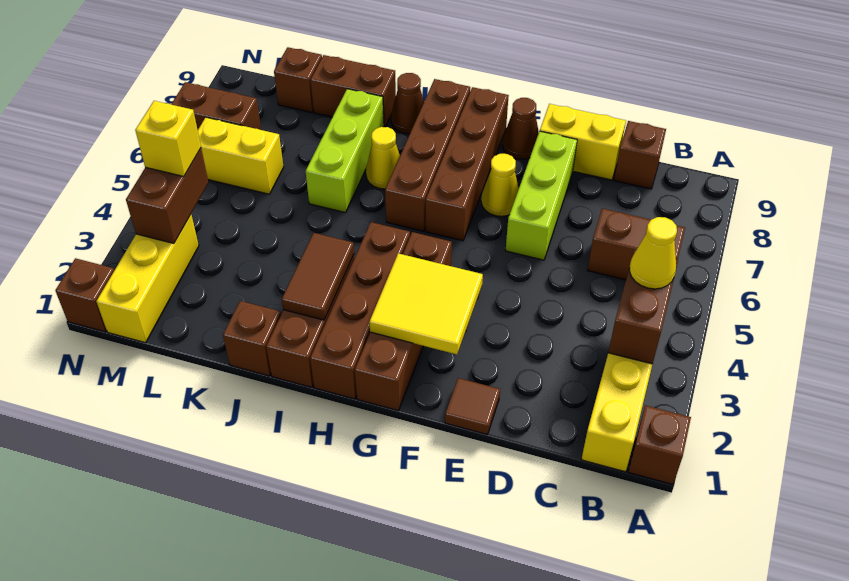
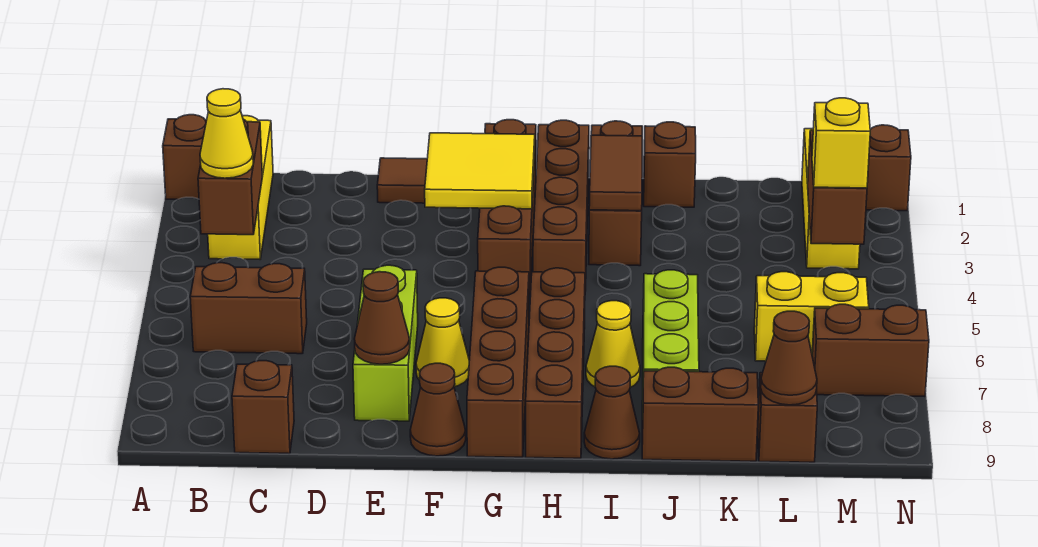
yellow 1x2 brick [540,104,626,180] -> none
none -> brown 1x1 cone [355,272,410,364]
none -> brown 1x1 cone [761,311,817,405]

